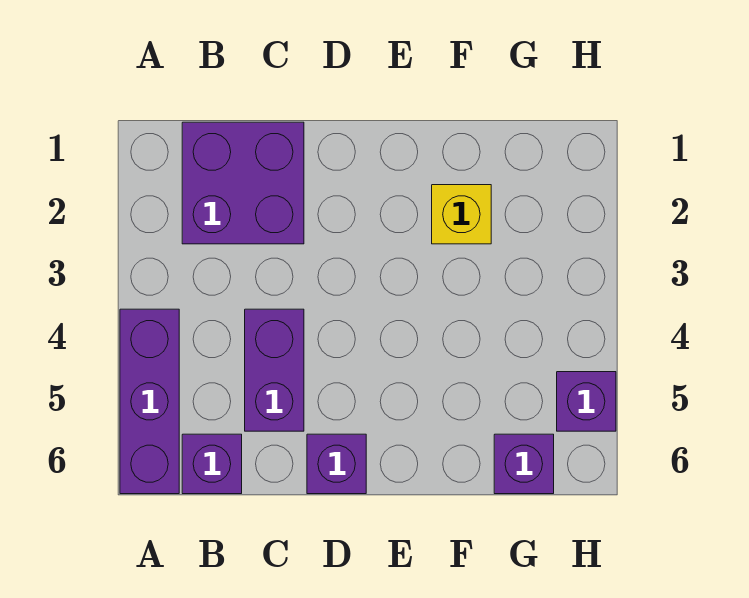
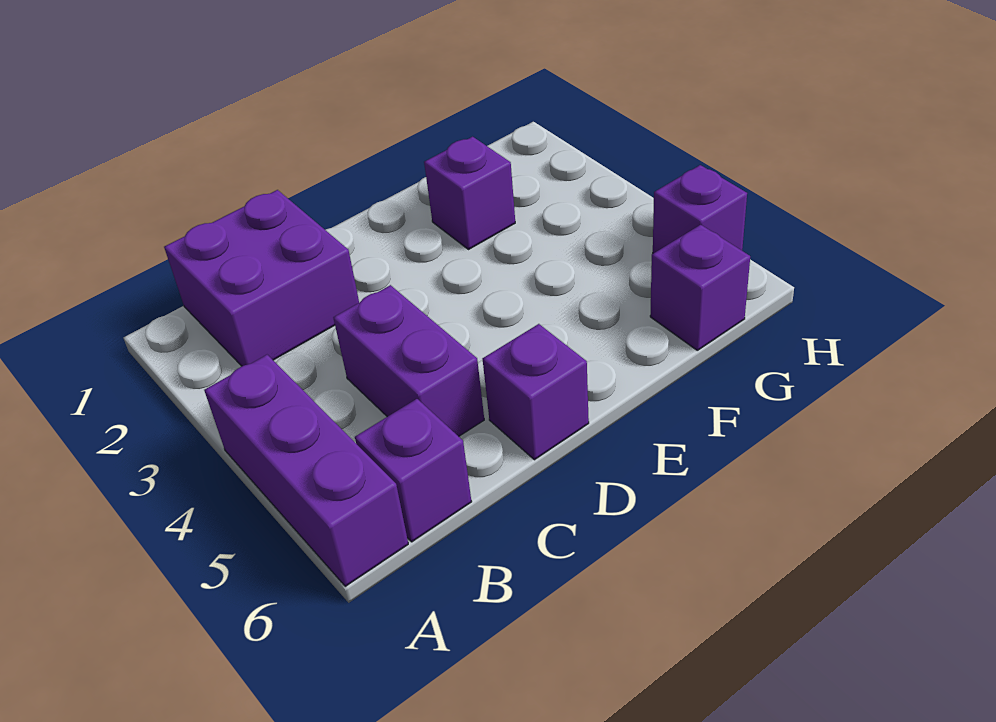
yellow 1x1 brick [432,185,491,244] -> purple 1x1 brick [424,137,515,250]

